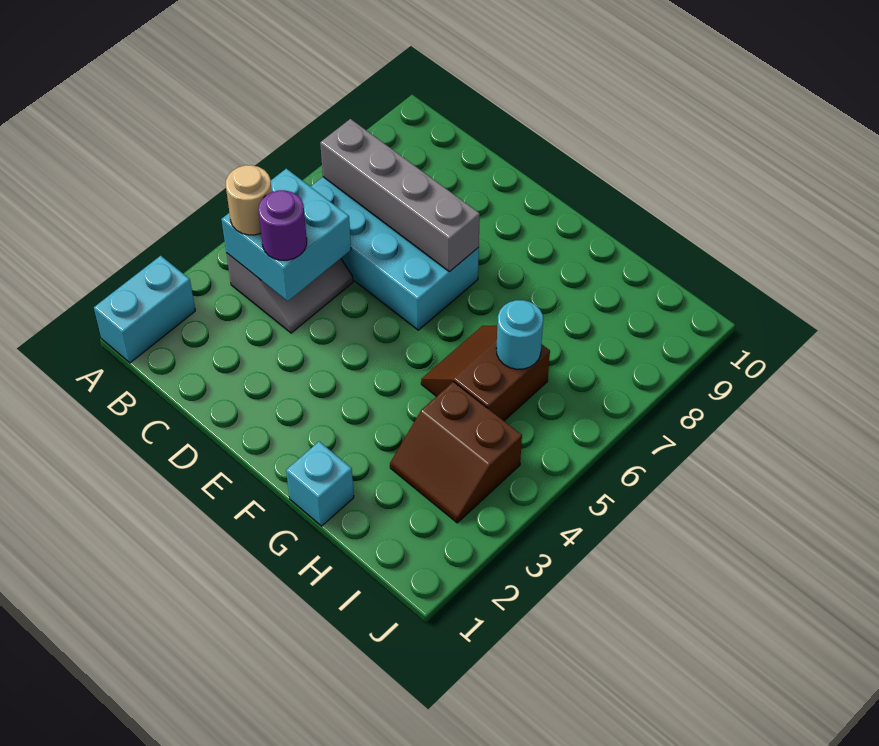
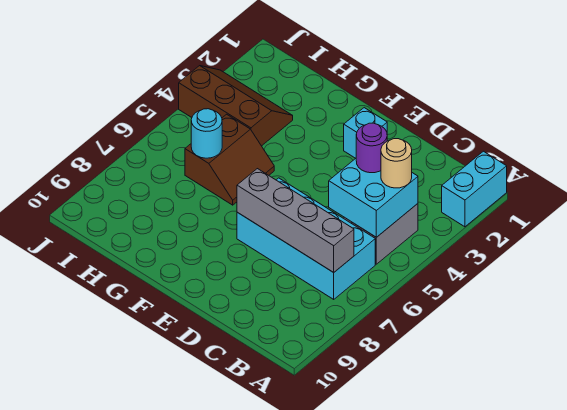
cyan 1x1 brick [286,442,354,526] -> cyan 1x1 brick moved to [344,108,387,158]
brown 2x2 slope [390,382,522,523] -> brown 2x3 slope [179,66,293,146]

